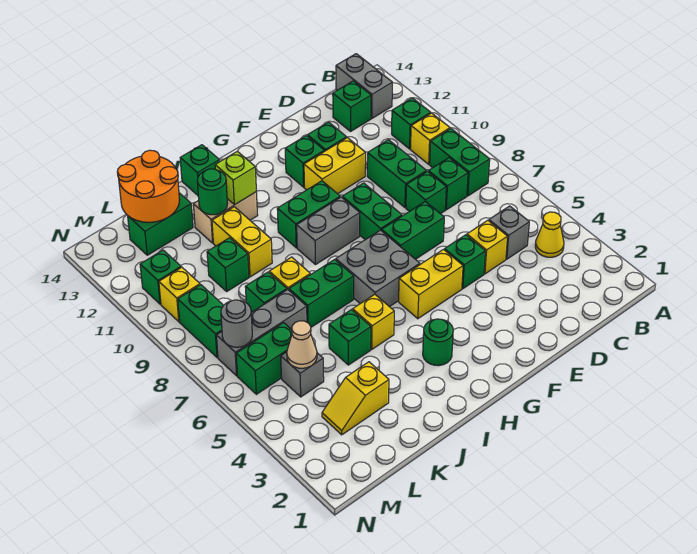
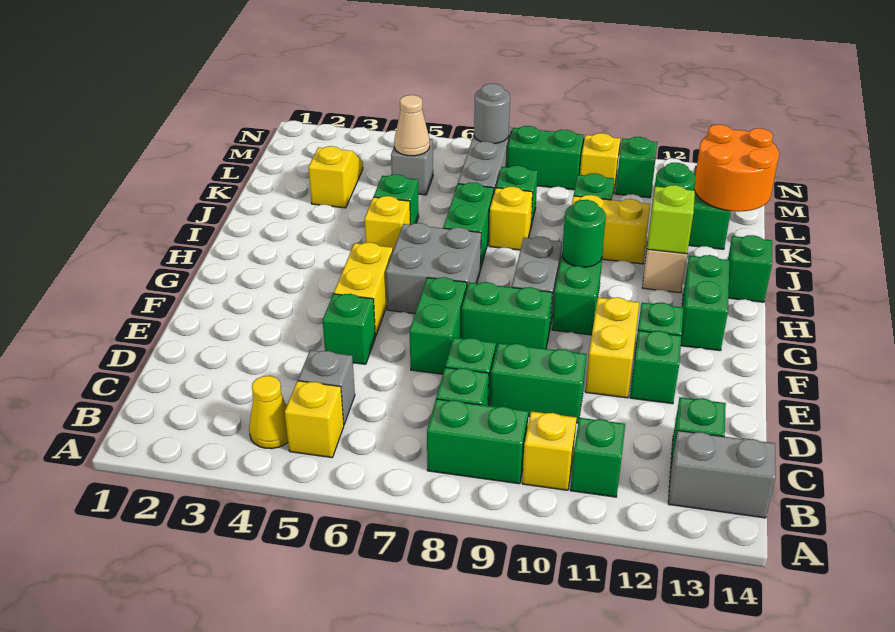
yellow 1x1 brick [467,220,508,274] -> yellow 1x1 brick moved to [285,381,344,458]
green 1x1 round brick [423,319,453,366] -> green 1x1 round brick moved to [562,200,606,267]
green 1x2 brick [236,323,292,394] -> green 1x2 brick moved to [681,255,729,351]

